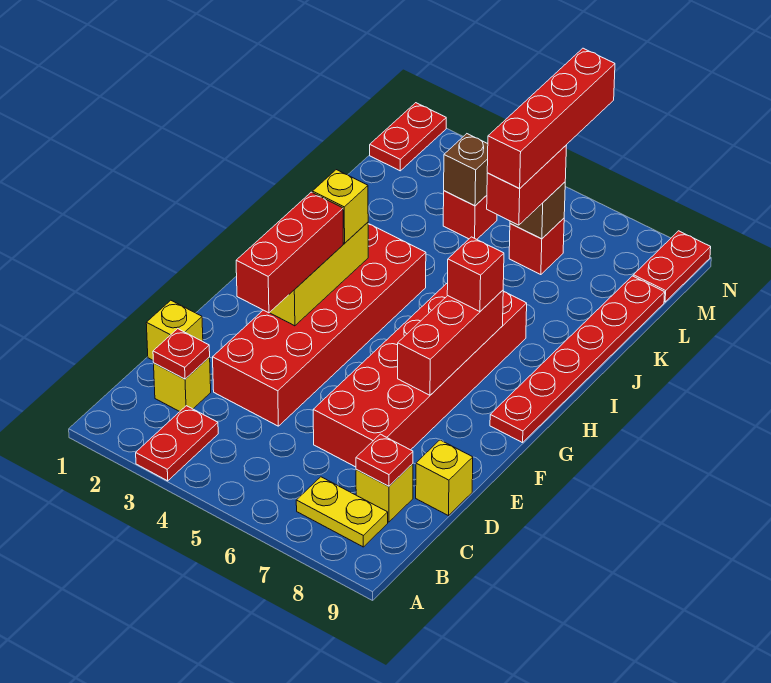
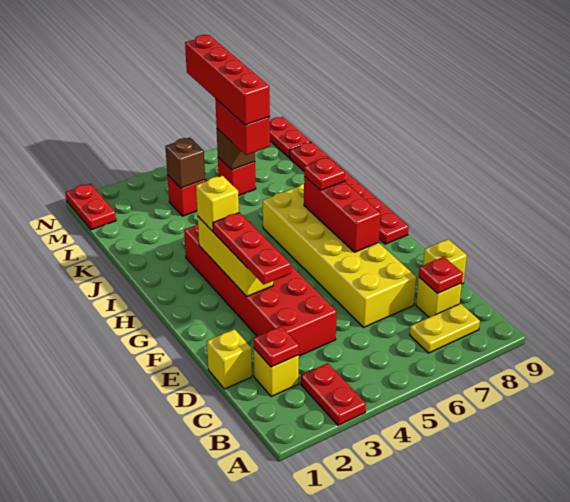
red 2x6 brick [313,283,527,467] -> yellow 2x6 brick [263,184,416,327]
red 1x3 brick [236,192,343,313] -> red 1x3 plate [213,213,291,284]
red 1x1 brick [447,237,504,312] -> red 1x1 plate [304,157,345,190]

